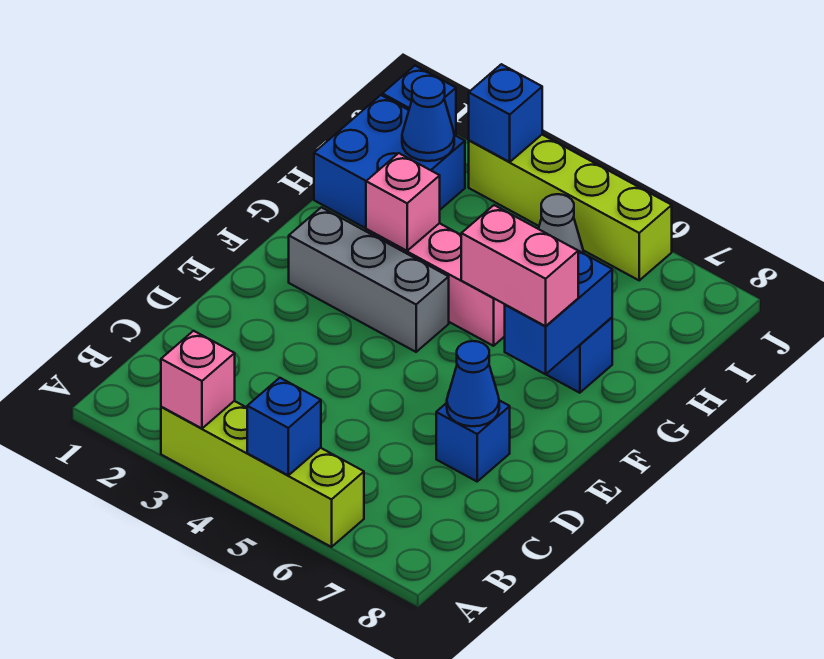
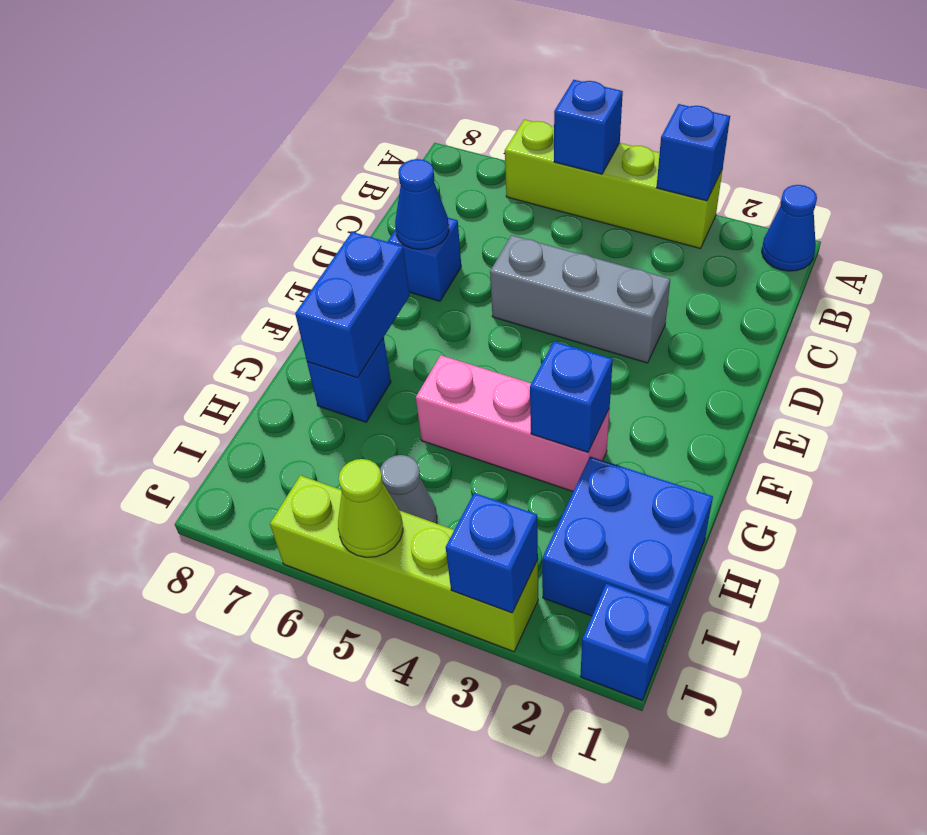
pink 1x1 brick [161,331,235,428] -> blue 1x1 brick [656,104,730,201]
grey 1x3 brick [289,207,449,352] -> grey 1x3 brick moved to [490,235,670,363]
pink 1x2 brick [461,205,578,326] -> none
pink 1x1 brick [366,153,440,251] -> blue 1x1 brick [530,341,613,452]
blue 1x1 cone [402,76,454,161] -> blue 1x1 cone moved to [762,185,817,271]
none -> lime 1x1 cone [338,459,403,557]

